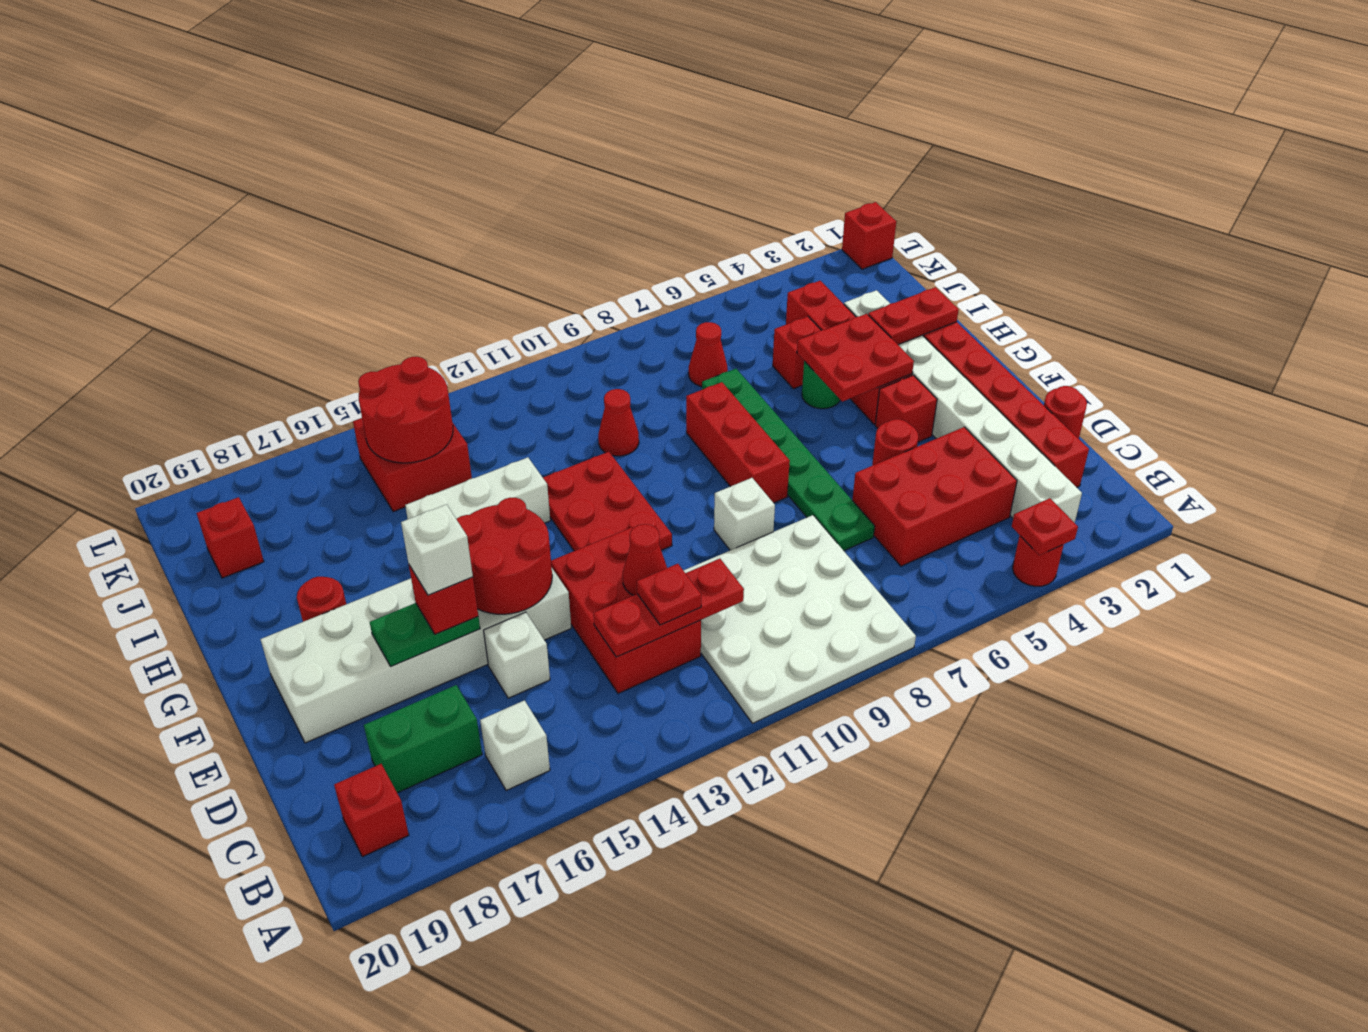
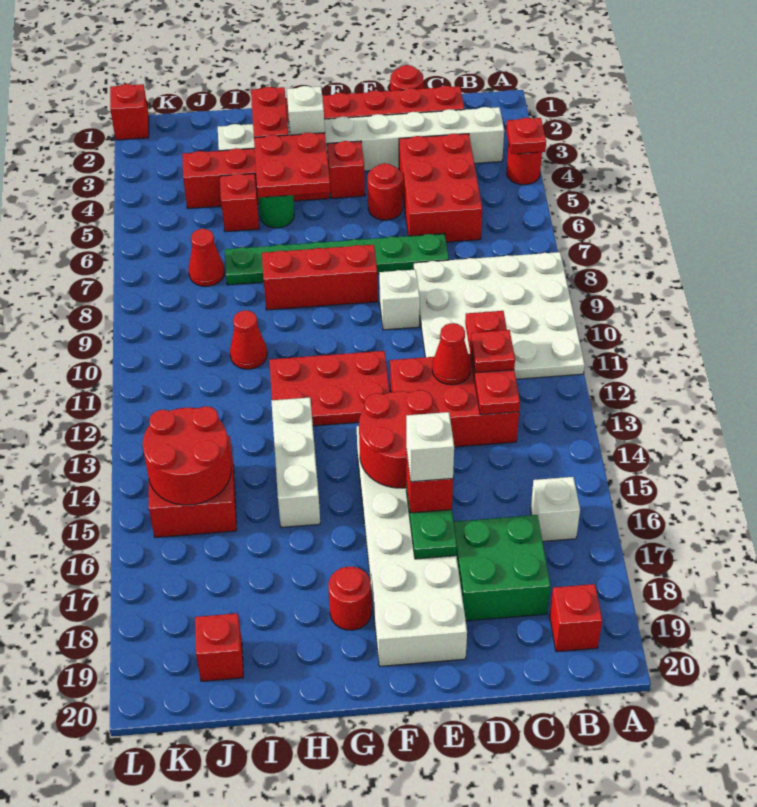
green 1x2 brick [364,685,482,793] -> green 2x2 brick [454,515,550,621]
white 1x1 brick [484,612,550,698] -> white 1x1 brick moved to [287,86,325,135]

